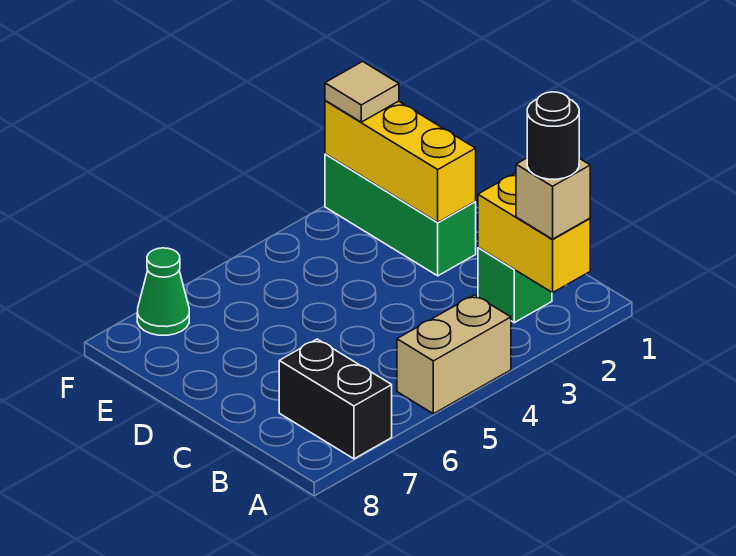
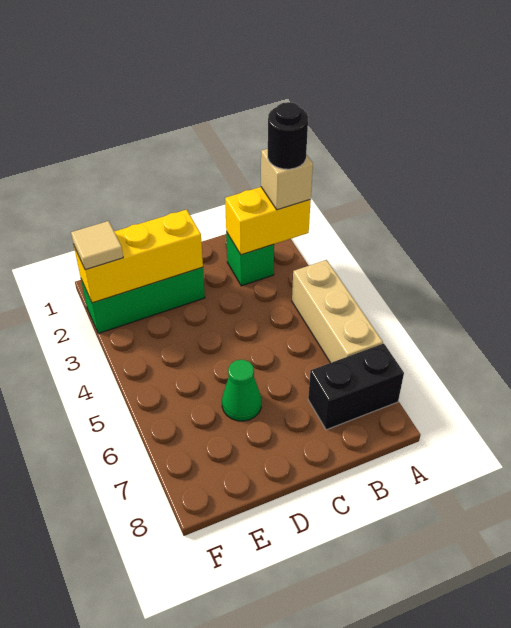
tan 1x2 brick [397,295,511,414] -> tan 1x3 brick [292,260,383,363]
green 1x1 cone [137,248,189,335] -> green 1x1 cone moved to [222,360,261,421]

